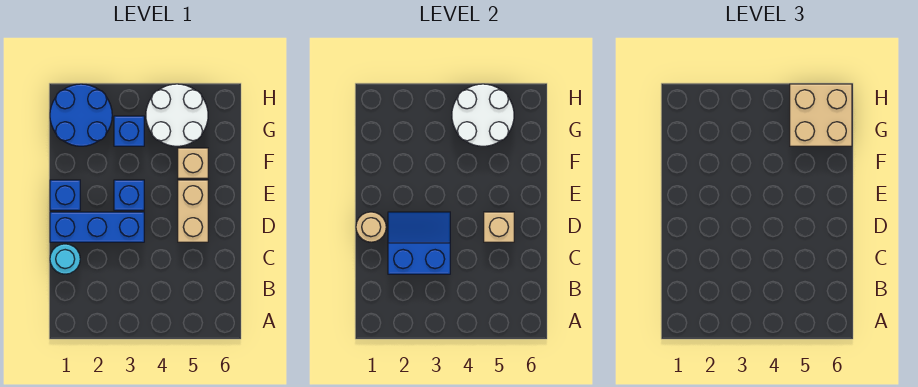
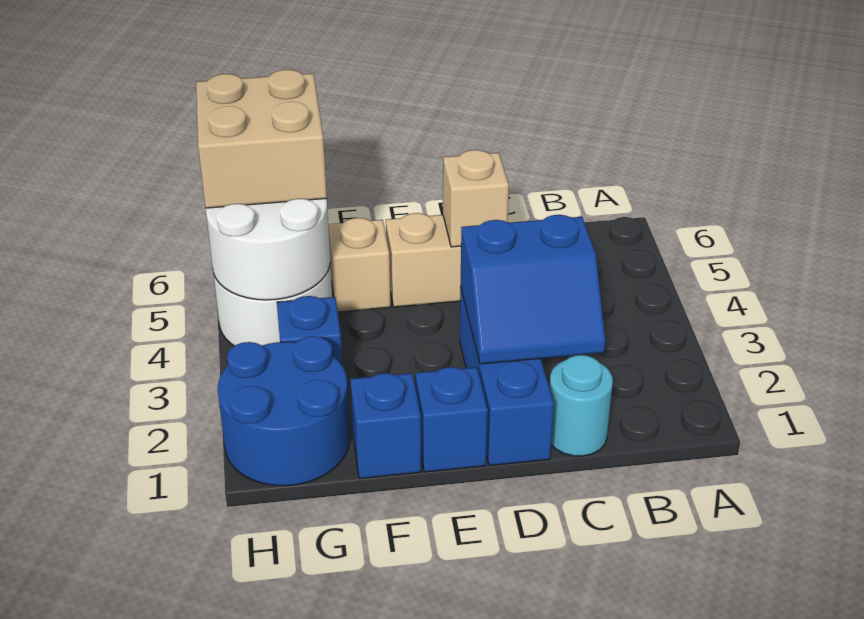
blue 2x2 slope [388,212,450,274] -> blue 2x2 slope turned to [461,215,605,364]
tan 1x1 round brick [356,212,386,242] -> none
blue 1x1 brick [114,180,144,210] -> blue 1x1 brick moved to [350,373,421,479]

